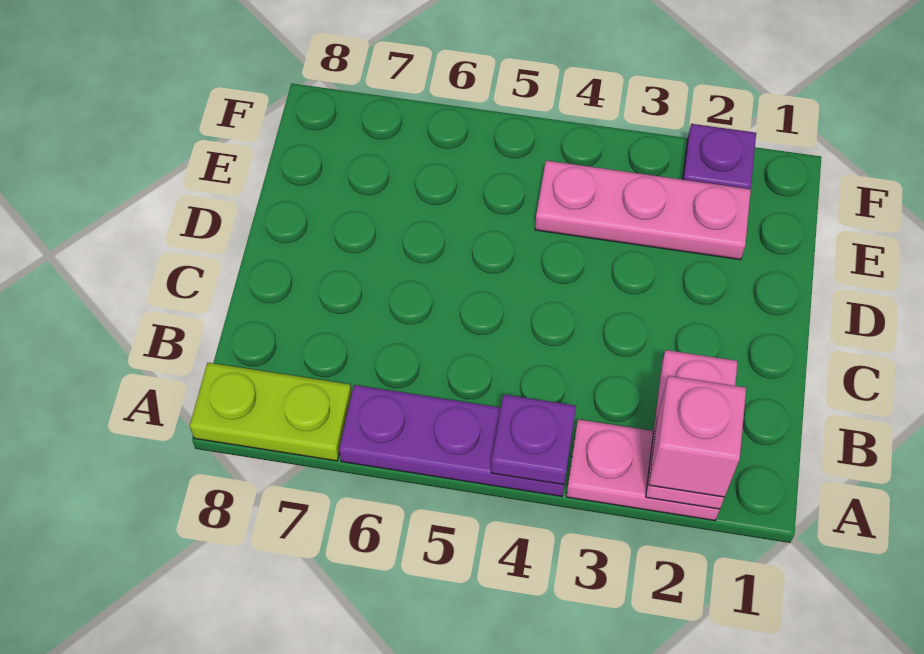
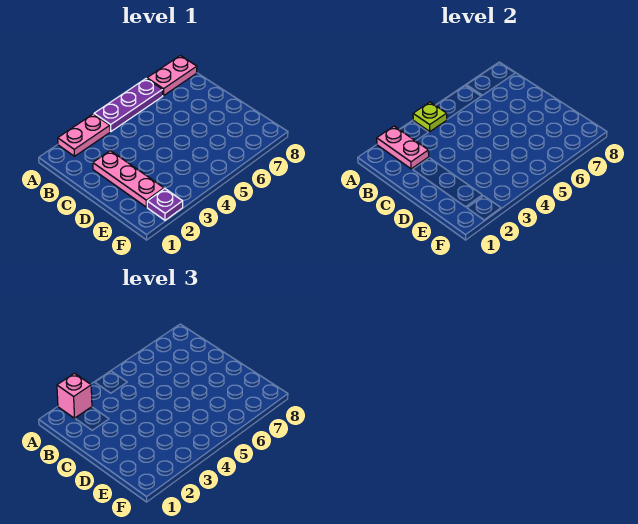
purple 1x1 plate [491,395,576,485] -> lime 1x1 plate [413,102,447,132]
lime 1x2 plate [190,363,352,461] -> pink 1x2 plate [147,56,197,96]
pink 1x3 plate [535,161,751,260] -> pink 1x3 plate turned to [93,151,164,207]

